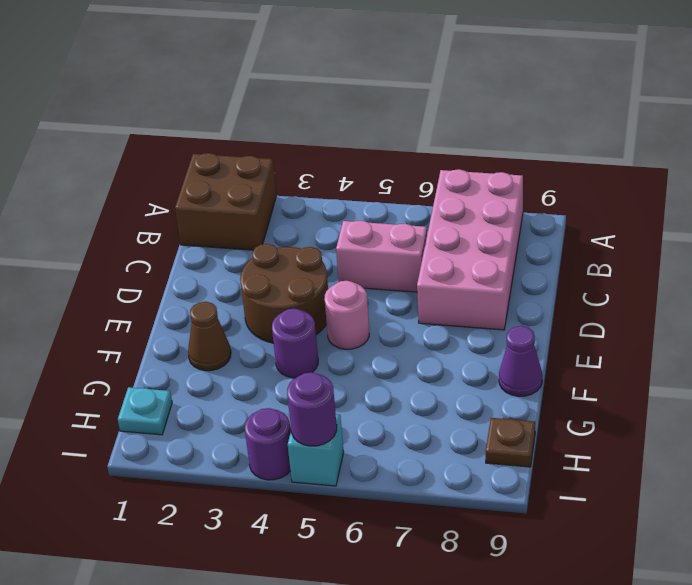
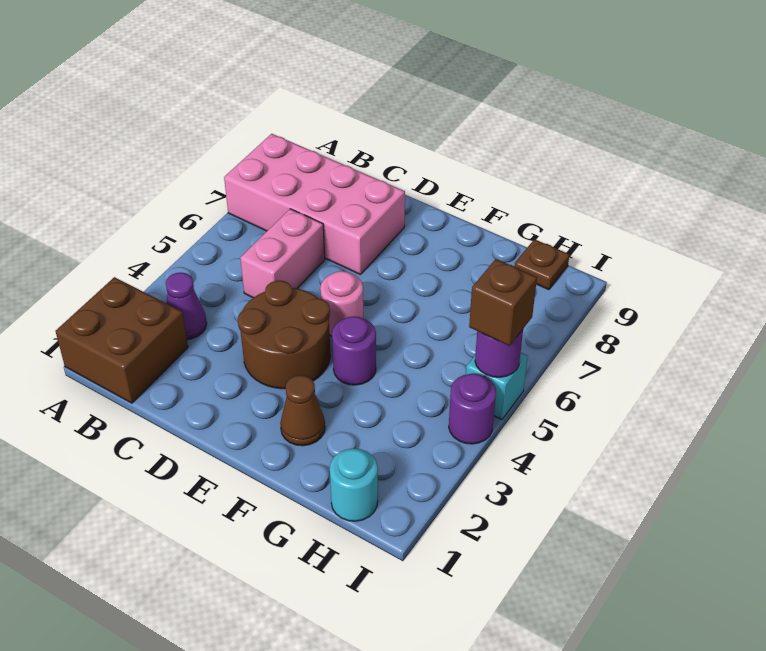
purple 1x1 cone [499,326,542,396] -> purple 1x1 cone moved to [166,273,207,340]
cyan 1x1 plate [118,387,172,435] -> cyan 1x1 round brick [330,448,378,521]
none -> brown 1x1 brick [469,259,537,346]

